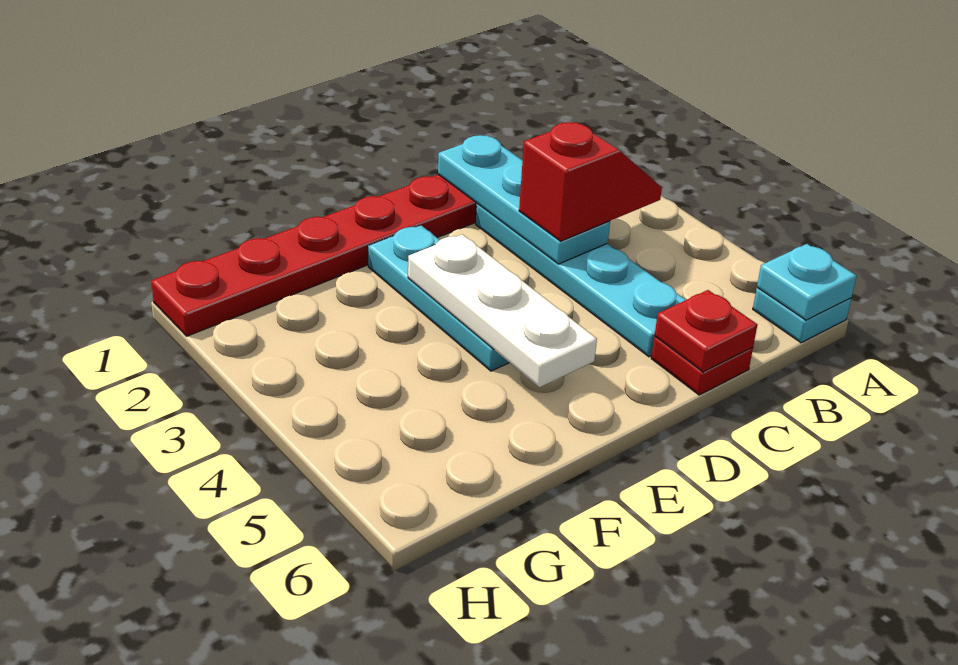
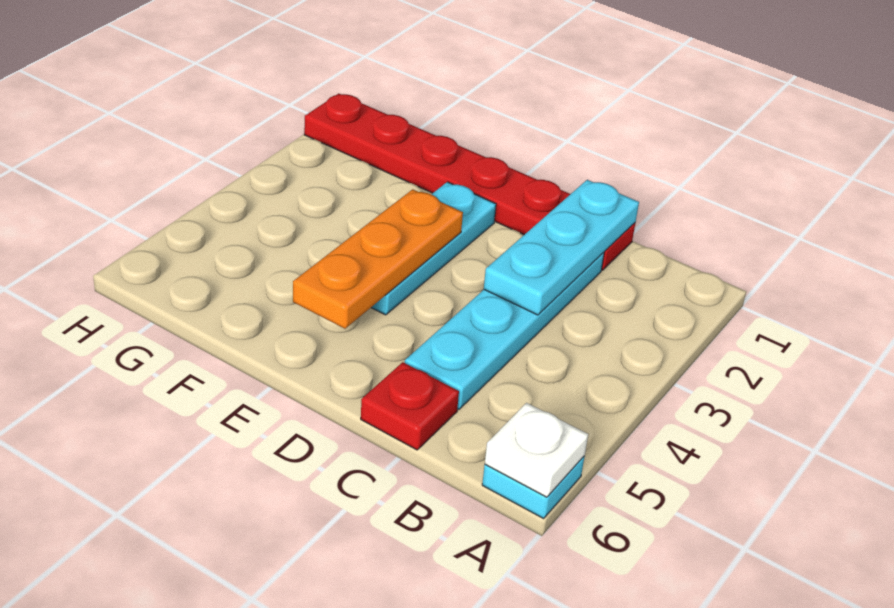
cyan 1x1 plate [757,244,857,320] -> white 1x1 plate [485,403,588,497]
red 1x2 slope [519,122,662,241] -> none
red 1x1 plate [654,290,757,372] -> none
white 1x3 plate [408,234,597,387] -> orange 1x3 plate [293,189,463,329]

